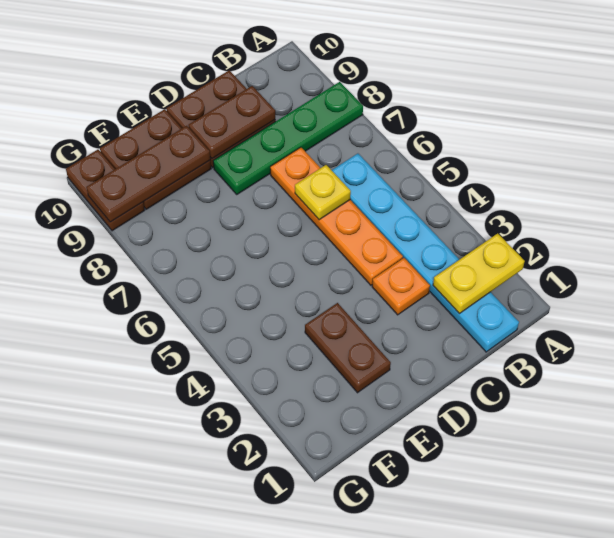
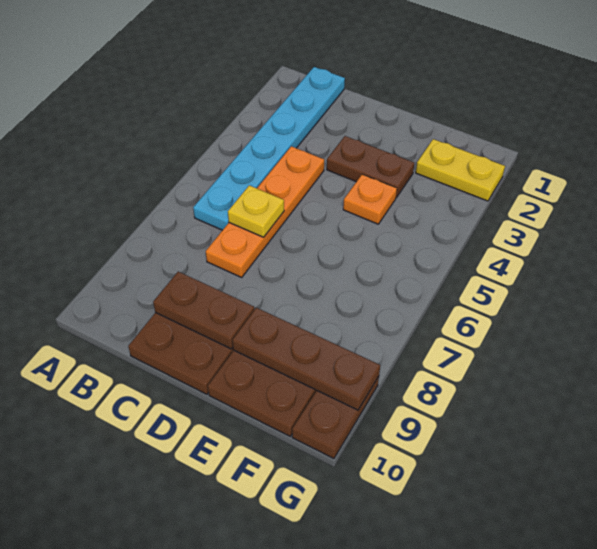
yellow 1x2 plate [433,233,525,314] -> yellow 1x2 plate moved to [416,139,505,201]
green 1x4 plate [213,82,363,194] -> none
orange 1x1 plate [372,258,430,315] -> orange 1x1 plate moved to [343,174,397,224]
brown 1x2 plate [305,303,391,393] -> brown 1x2 plate turned to [327,136,414,198]

